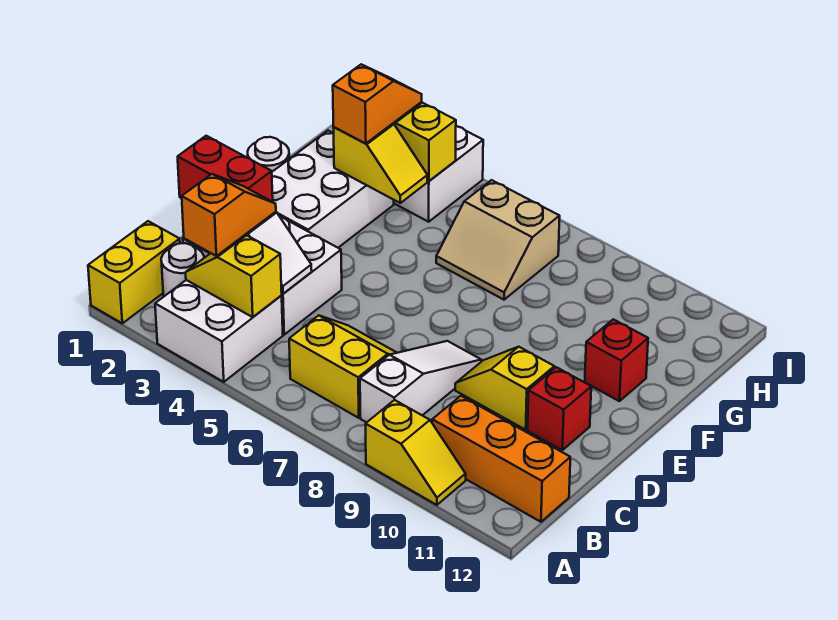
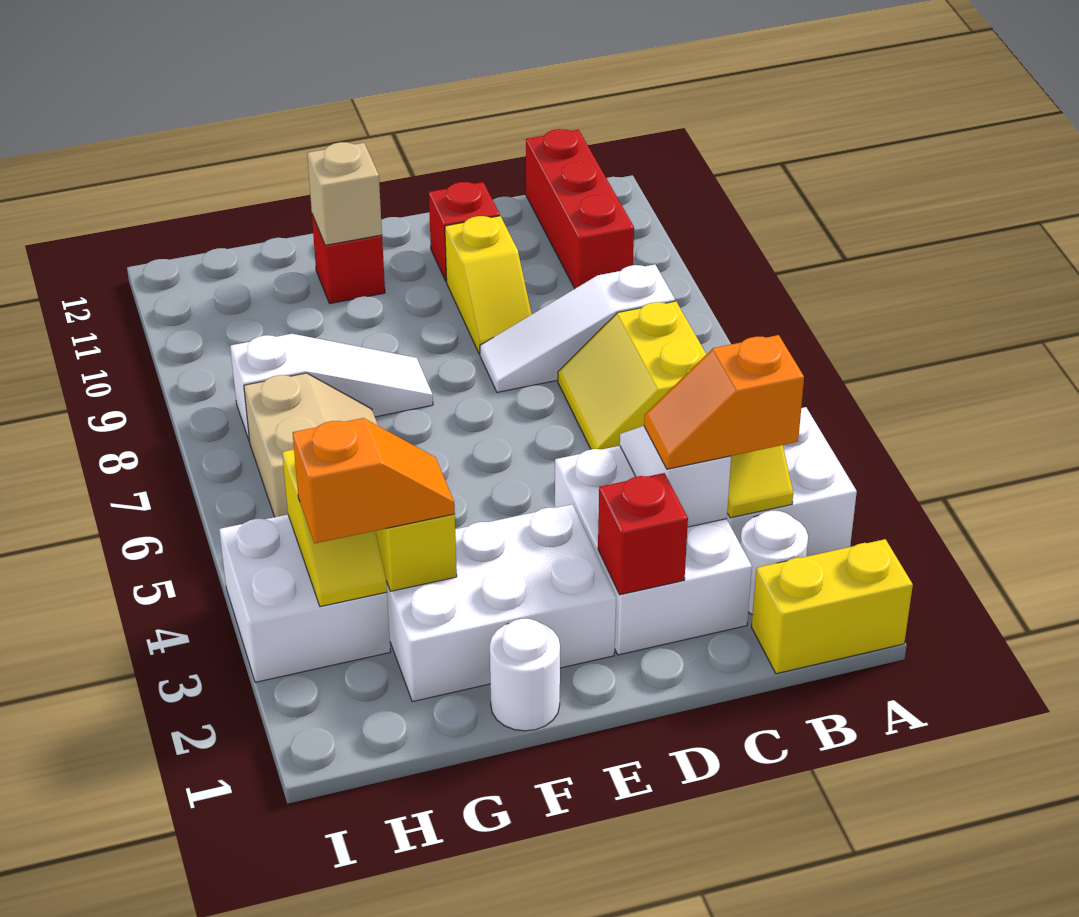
yellow 1x2 slope [366,400,466,505] -> none
orange 1x3 brick [432,396,570,522] -> red 1x3 brick [526,129,634,288]
red 1x2 brick [178,136,273,202] -> red 1x1 brick [598,473,688,595]
none -> white 1x3 slope [230,334,433,442]
none -> tan 1x1 brick [307,142,382,245]
orange 1x2 slope [333,64,422,144] -> orange 1x2 slope turned to [293,418,455,543]

